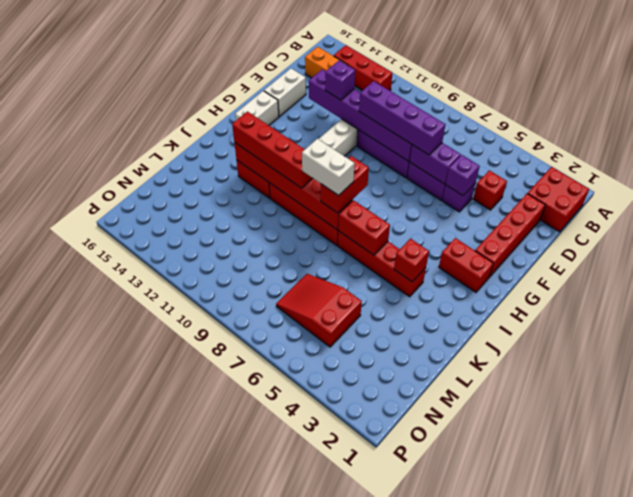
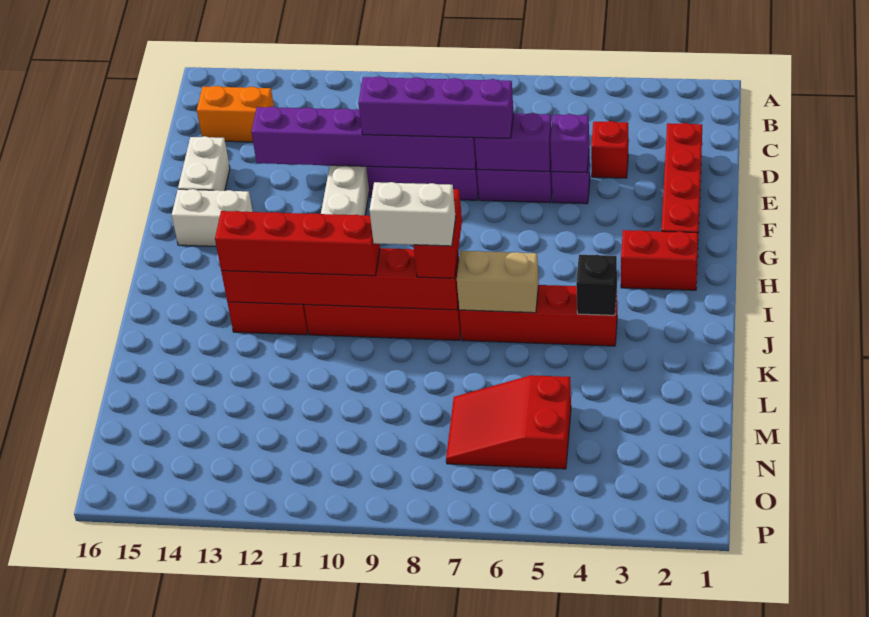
red 2x2 brick [527,167,589,232] -> none
red 1x3 brick [334,45,392,91] -> none
purple 1x1 brick [325,60,355,100] -> none
white 1x2 brick [235,91,279,125] -> white 1x2 brick turned to [172,189,253,246]
red 1x1 brick [394,239,429,282] -> black 1x1 brick [576,255,617,315]
red 1x2 brick [338,200,390,255] -> tan 1x2 brick [457,251,539,313]

